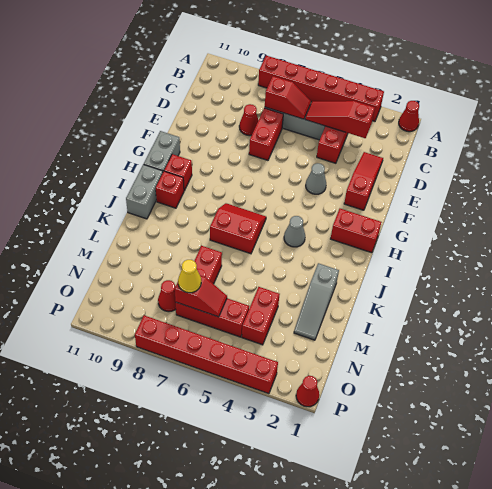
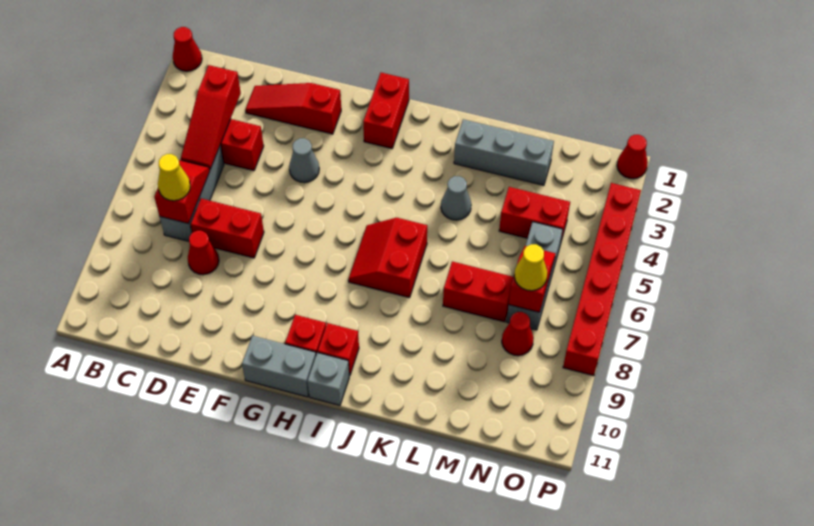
red 1x6 brick [258,56,384,121] -> none
none -> yellow 1x1 cone [158,154,190,201]
grey 1x1 cone [284,216,305,247] -> grey 1x1 cone moved to [441,176,471,220]
grey 1x2 brick [126,164,163,219] -> grey 1x1 brick [307,352,349,405]
grey 1x3 slope [294,263,339,340] -> grey 1x3 brick [454,119,554,185]
red 1x3 brick [176,298,249,337] -> grey 1x3 brick [507,222,563,330]

